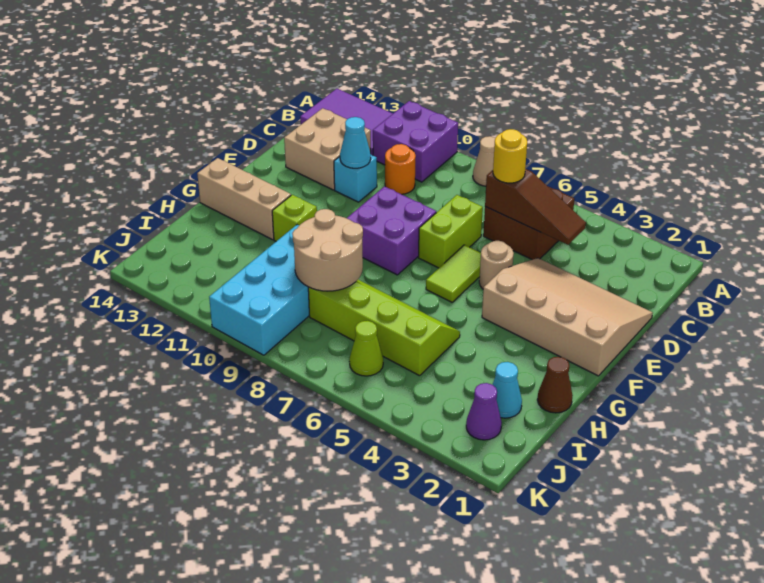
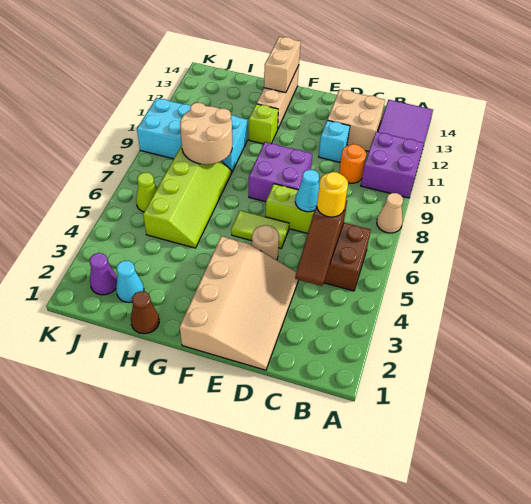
cyan 1x1 cone [340,117,371,168] -> cyan 1x1 cone moved to [295,170,319,212]
none -> tan 1x2 brick [264,37,301,93]

